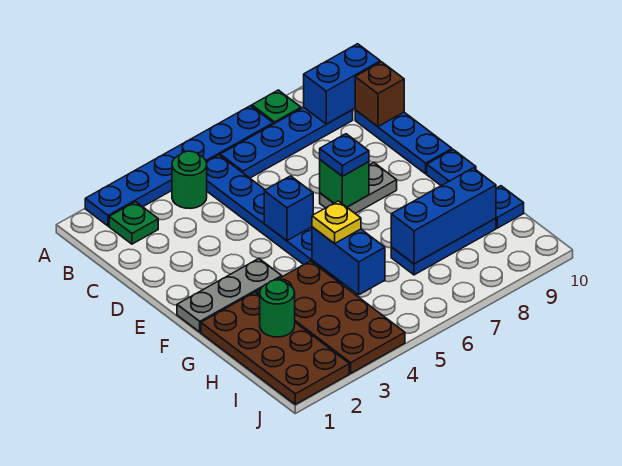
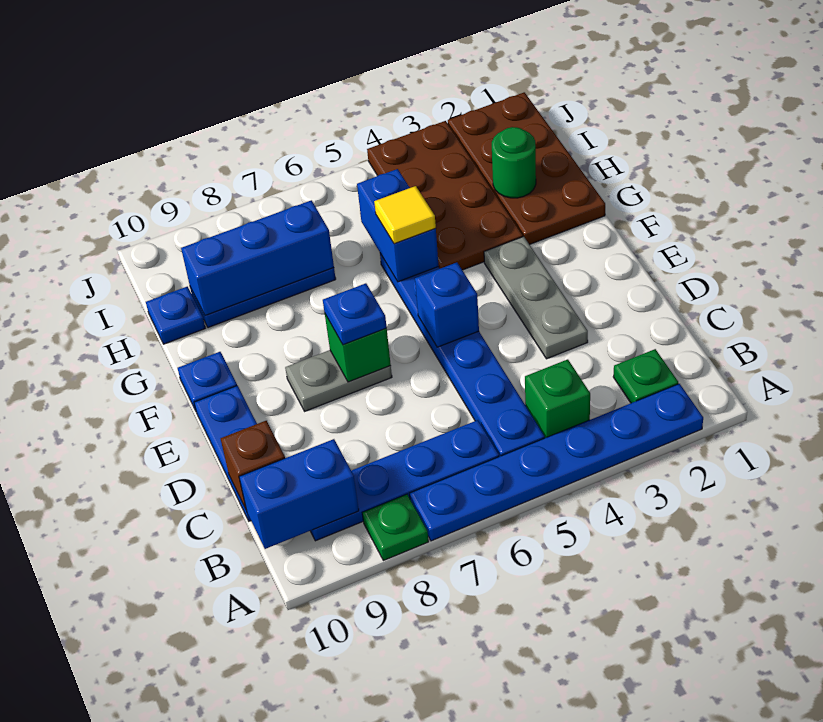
green 1x1 round brick [172,151,207,209] -> green 1x1 brick [525,359,590,438]
grey 1x3 plate [177,258,282,332] -> grey 1x3 plate turned to [484,237,588,359]
yellow 1x1 plate [312,201,361,244] -> yellow 1x1 tile [374,186,436,244]

